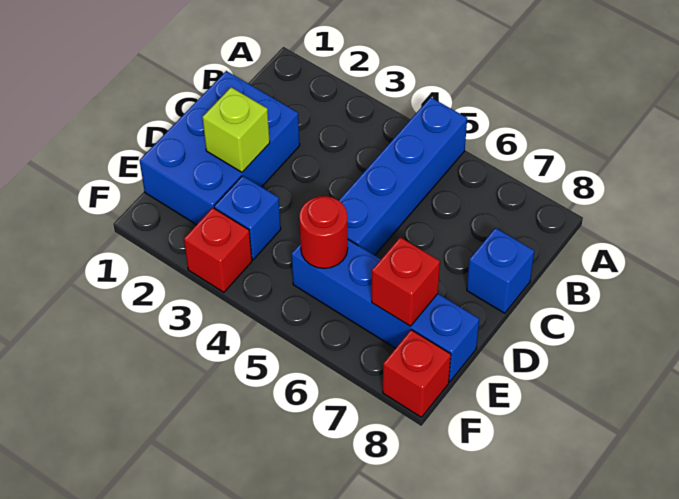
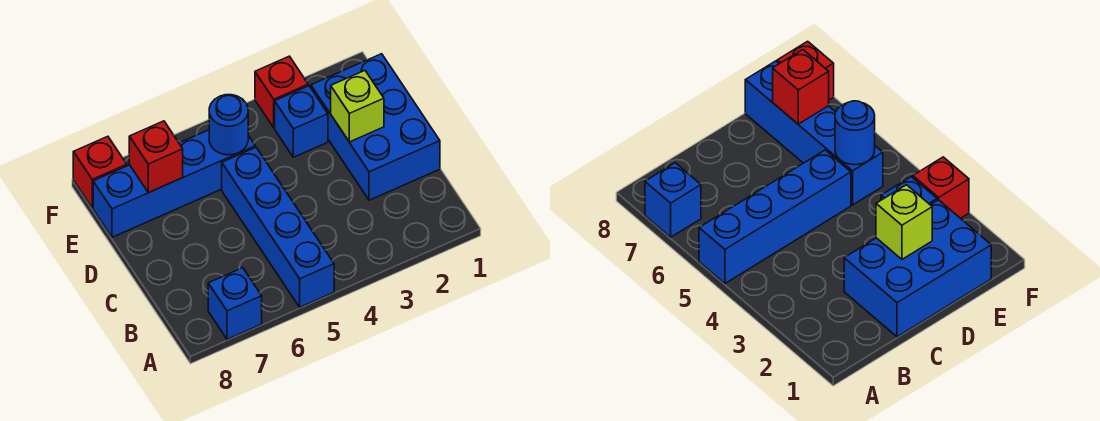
blue 1x1 brick [467,228,534,313] -> blue 1x1 brick moved to [208,268,262,339]
red 1x1 round brick [299,196,348,268] -> blue 1x1 round brick [209,95,248,155]

